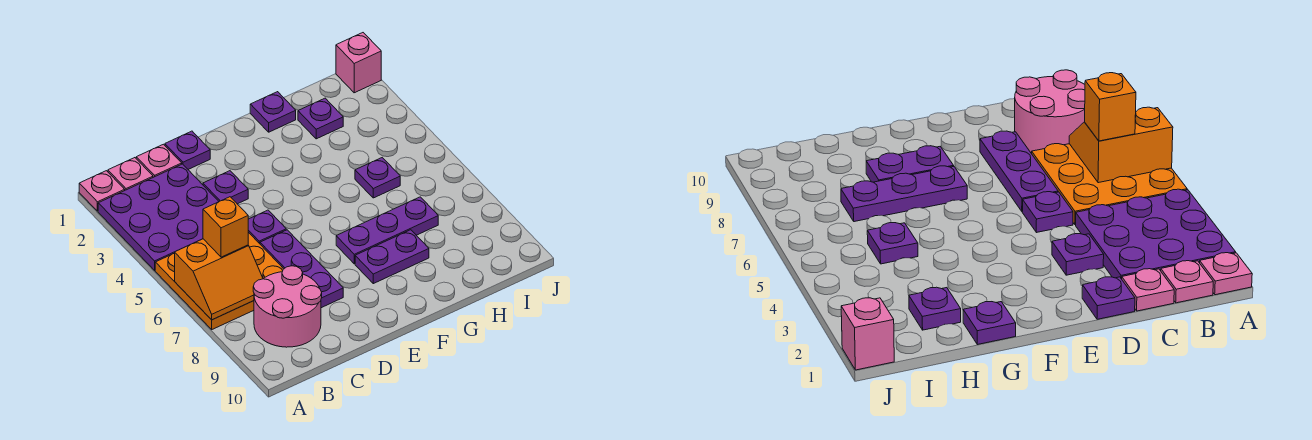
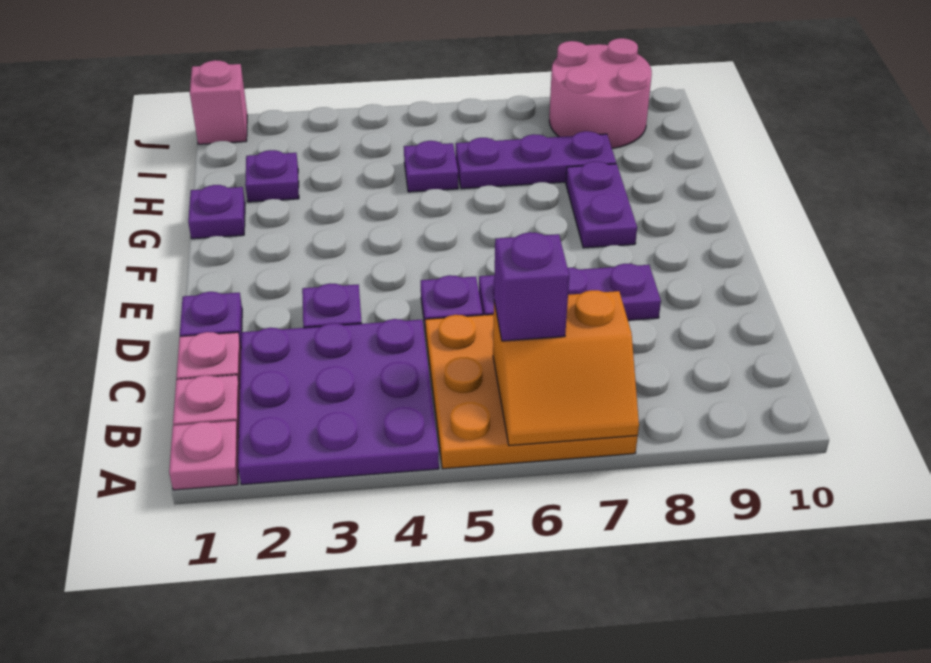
orange 2x2 slope [175,239,263,320] -> orange 2x2 slope turned to [493,290,639,446]
orange 1x1 brick [203,197,248,257] -> purple 1x1 brick [494,232,569,341]
pink 2x2 round brick [253,266,322,347] -> pink 2x2 round brick moved to [549,38,652,148]
purple 1x3 plate [336,197,438,264] -> purple 1x3 plate turned to [456,131,616,189]

